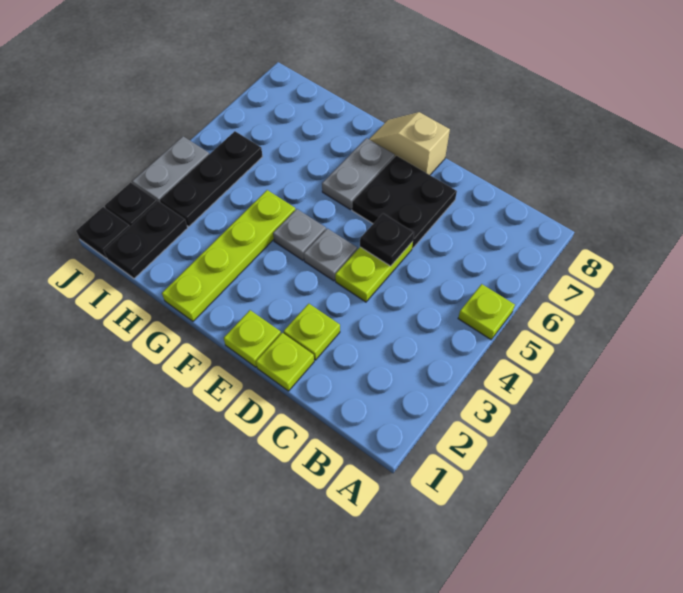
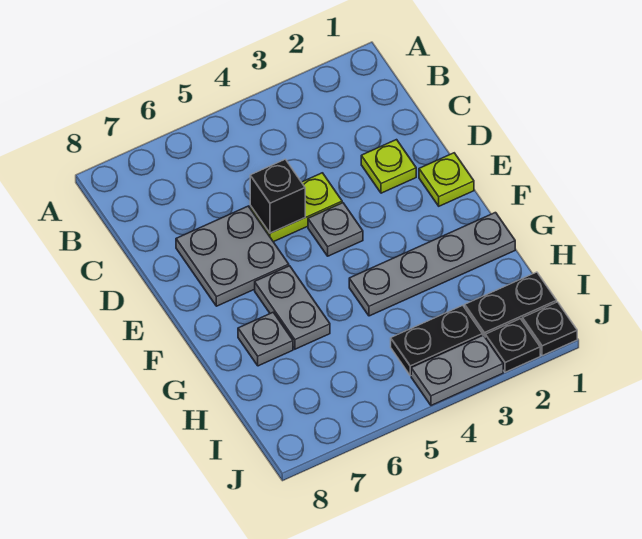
lime 1x1 plate [458,284,515,339] -> none
lime 1x1 plate [256,333,314,391] -> none
black 1x1 plate [360,213,414,266] -> black 1x1 brick [250,159,305,233]
black 2x2 plate [352,156,457,248] -> grey 2x2 plate [176,206,289,306]
tan 1x2 slope [369,112,450,175] -> none
grey 1x1 plate [273,209,326,260] -> grey 1x1 plate moved to [238,312,293,366]
grey 1x2 plate [322,138,395,210] -> grey 1x2 plate turned to [255,266,330,349]
lime 1x4 plate [162,190,295,321] -> grey 1x4 plate [349,213,515,316]
black 1x3 plate [160,131,263,226] -> black 1x2 plate [391,305,483,376]

